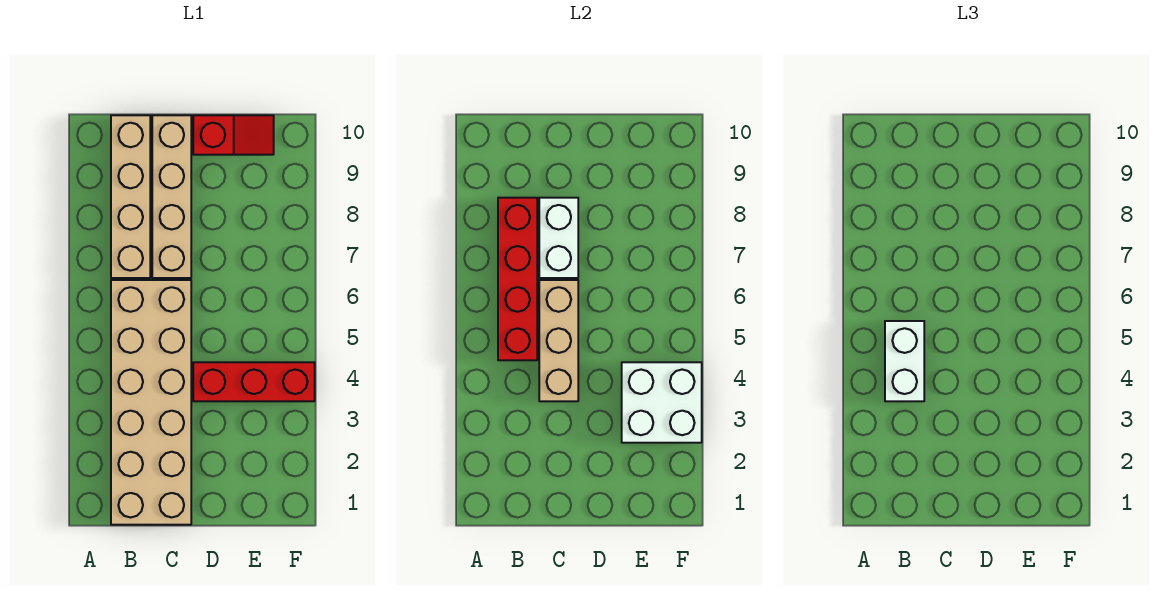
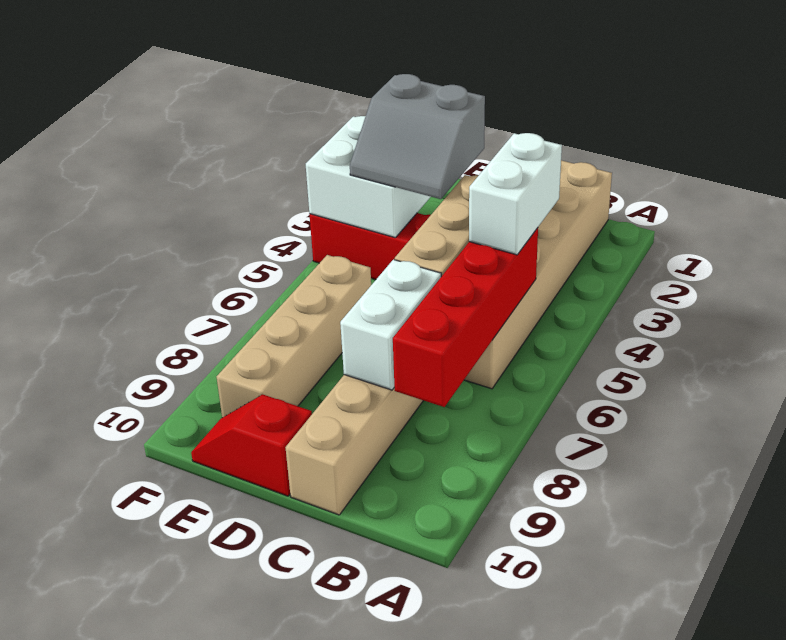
tan 1x4 brick [111,115,150,278] -> tan 1x4 brick moved to [217,255,371,418]
none -> grey 2x2 slope [350,74,485,199]

